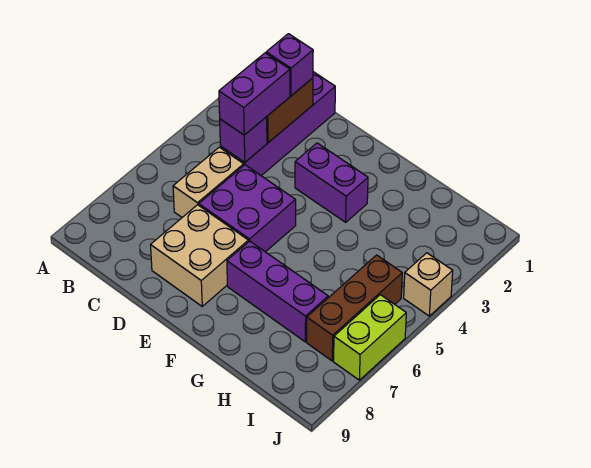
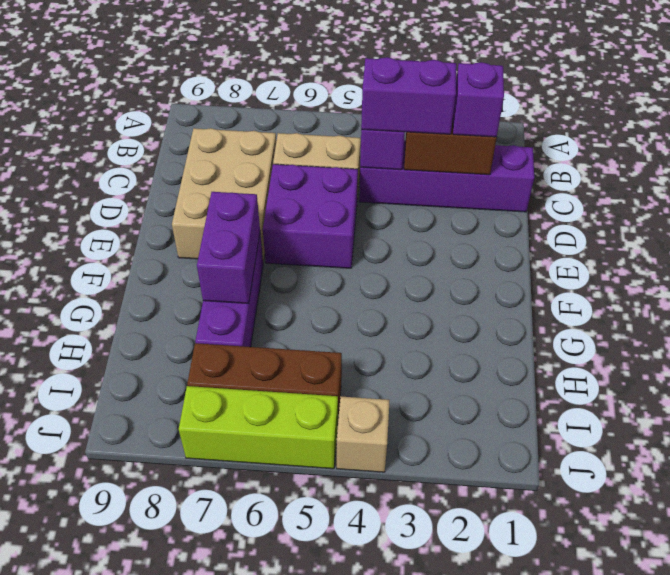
tan 2x2 brick [151,205,248,306] -> tan 2x3 brick [172,128,276,263]
purple 1x2 brick [295,143,368,222] -> purple 1x2 brick moved to [197,192,260,304]
lime 1x2 brick [334,295,406,380] -> lime 1x3 brick [179,386,338,469]

